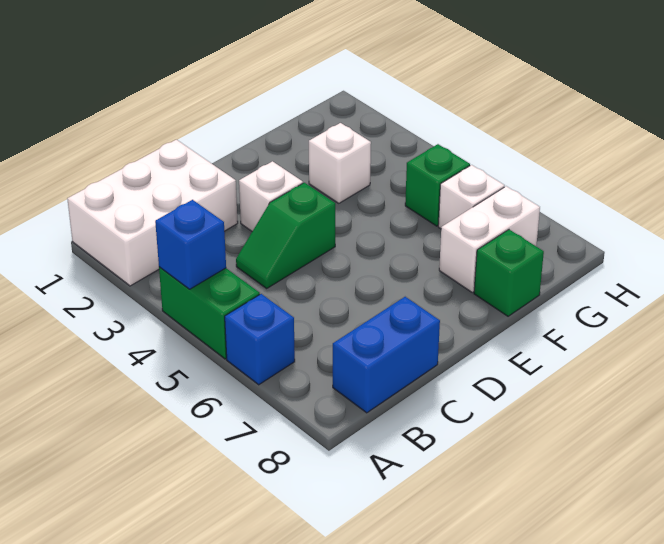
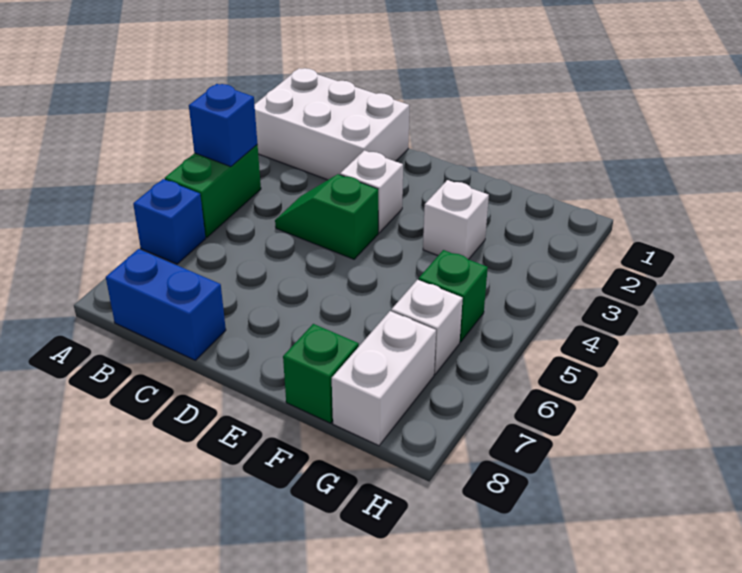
white 1x2 brick [439,186,540,292] -> white 1x2 brick turned to [332,311,436,446]

